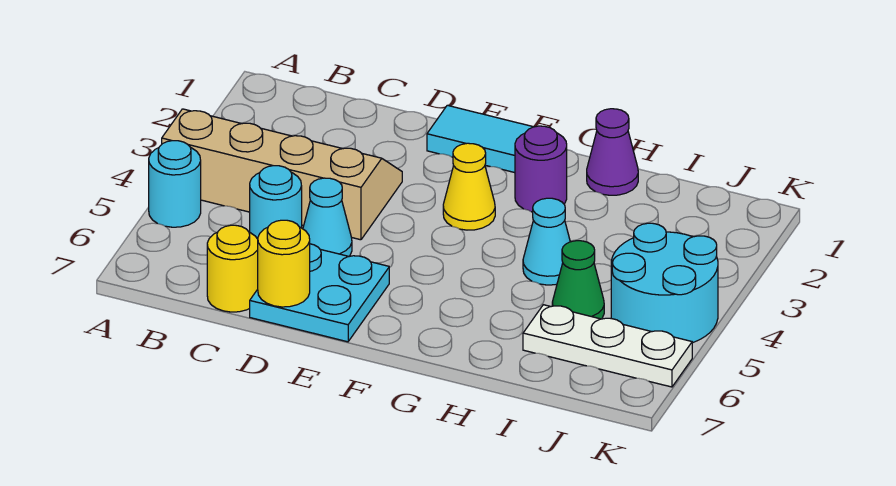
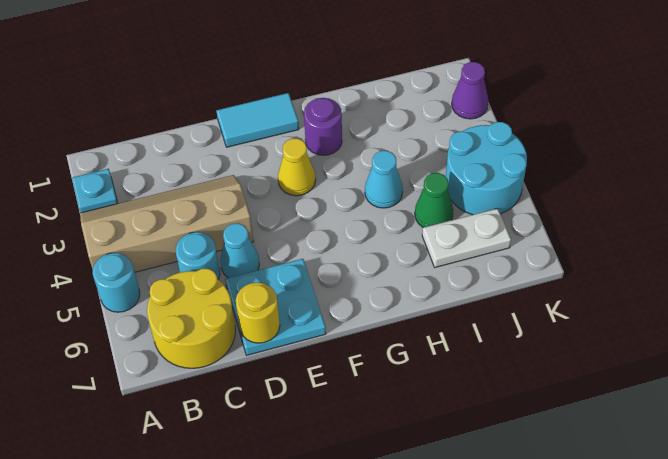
none -> cyan 1x1 plate [72,169,118,213]
yellow 1x1 round brick [207,225,258,312] -> yellow 2x2 round brick [147,269,235,368]
purple 1x1 cone [587,109,638,195] -> purple 1x1 cone moved to [452,62,488,119]
white 1x3 plate [523,305,692,387] -> white 1x2 plate [422,208,511,267]

